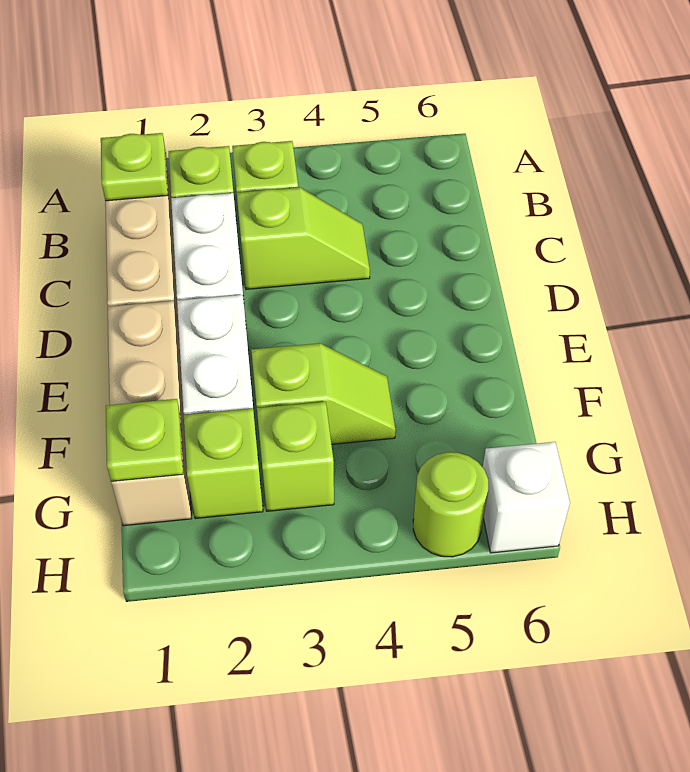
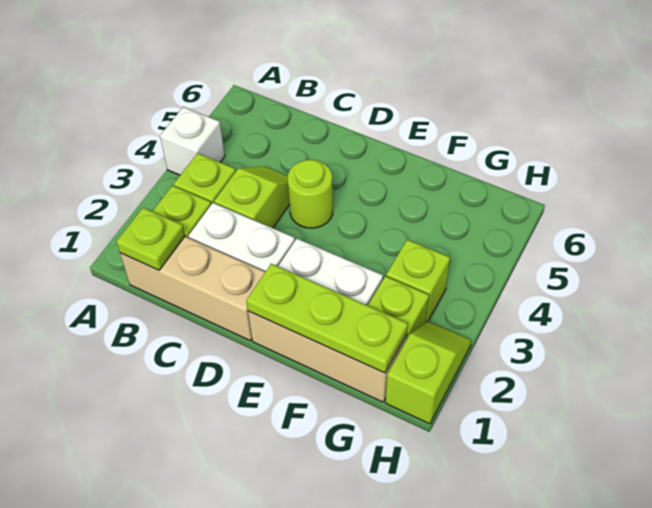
lime 1x2 slope [251,343,396,444] -> lime 1x2 slope moved to [385,321,472,424]
lime 1x1 plate [106,399,183,481] -> lime 1x3 plate [246,264,408,373]
lime 1x1 round brick [413,452,488,557] -> lime 1x1 round brick moved to [288,160,333,228]
white 1x1 brick [483,442,570,553] -> white 1x1 brick moved to [160,107,225,175]

